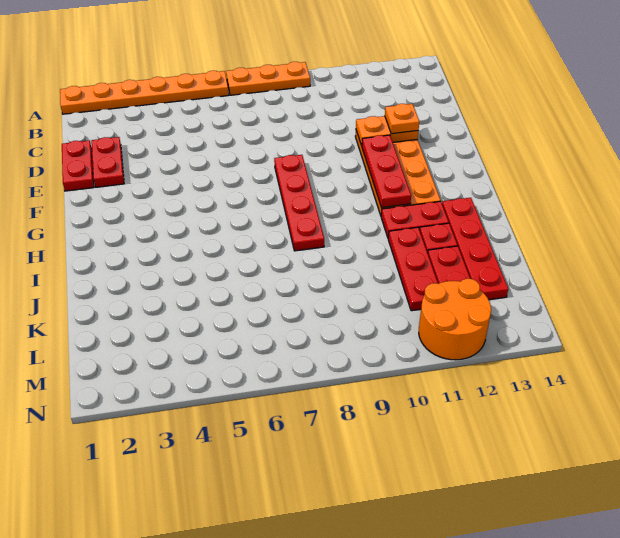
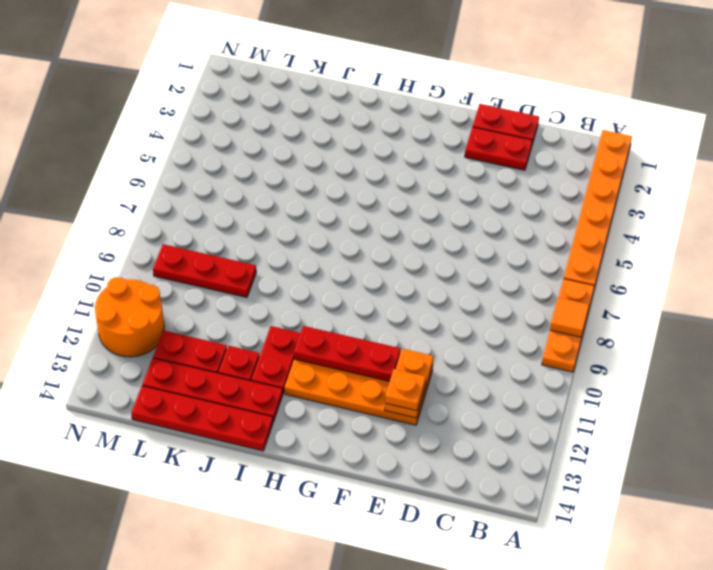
none -> orange 1x1 tile [550,297,589,337]
red 1x4 plate [274,155,324,251] -> red 1x4 plate moved to [131,386,273,451]
red 1x3 plate [388,227,438,311] -> red 1x3 plate moved to [153,244,256,297]

